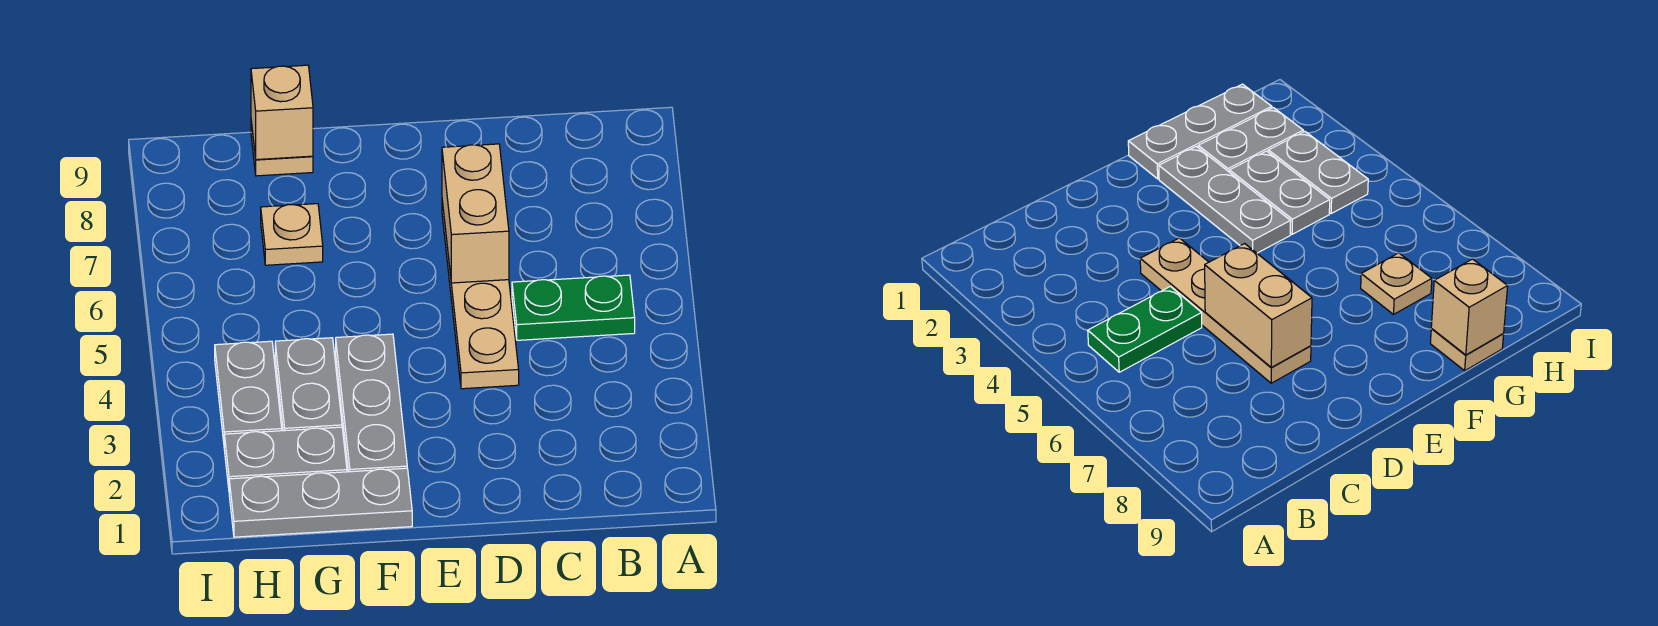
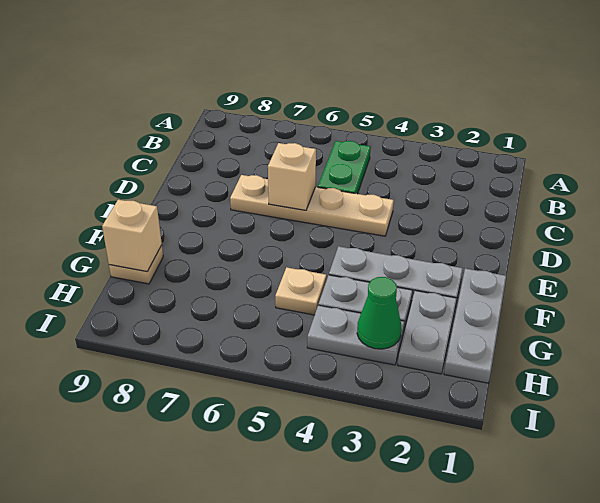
tan 1x2 brick [442,144,509,283] -> tan 1x1 brick [268,143,316,210]
tan 1x1 plate [261,204,323,265] -> tan 1x1 plate moved to [275,267,326,315]
none -> green 1x1 cone [357,277,401,349]

